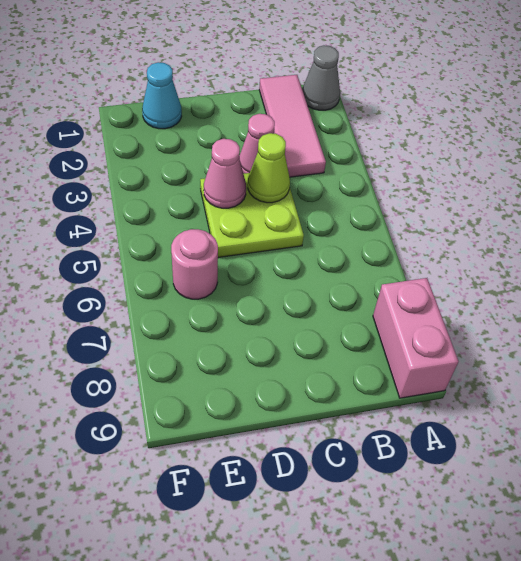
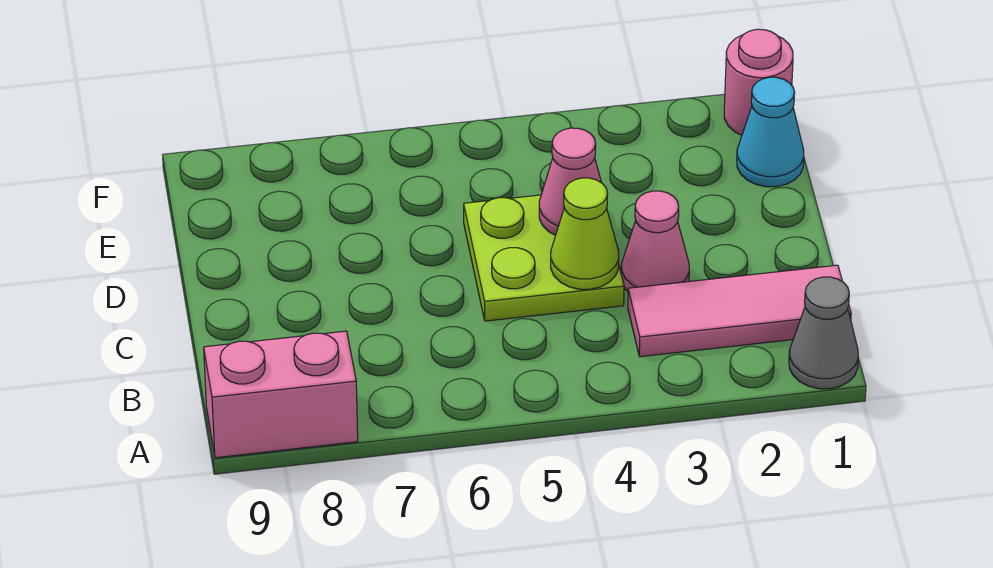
pink 1x1 round brick [171,229,218,299] -> pink 1x1 round brick moved to [724,29,793,135]

